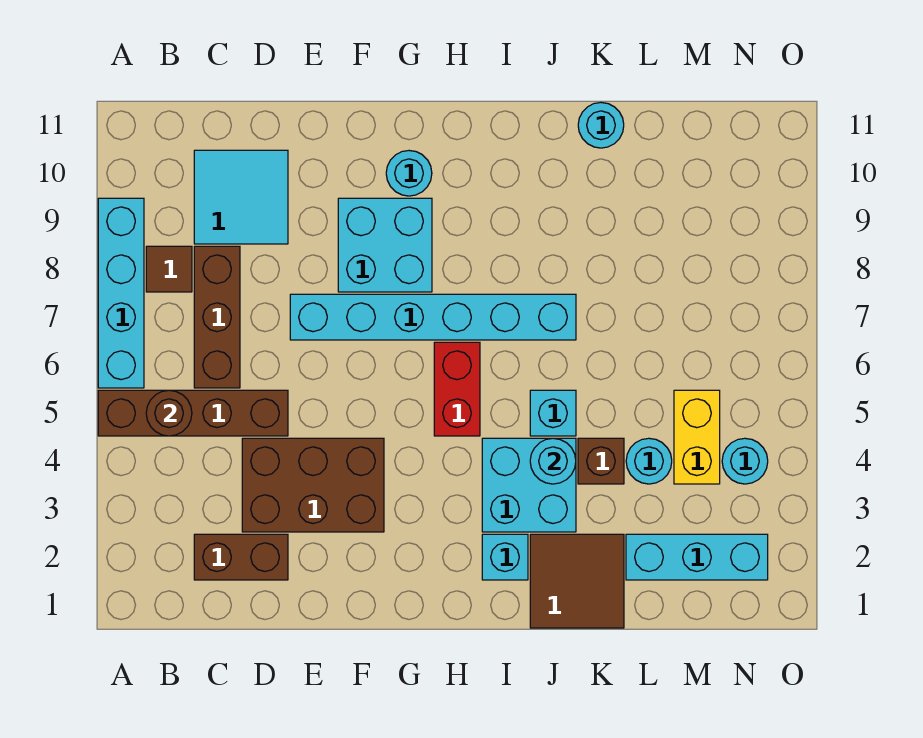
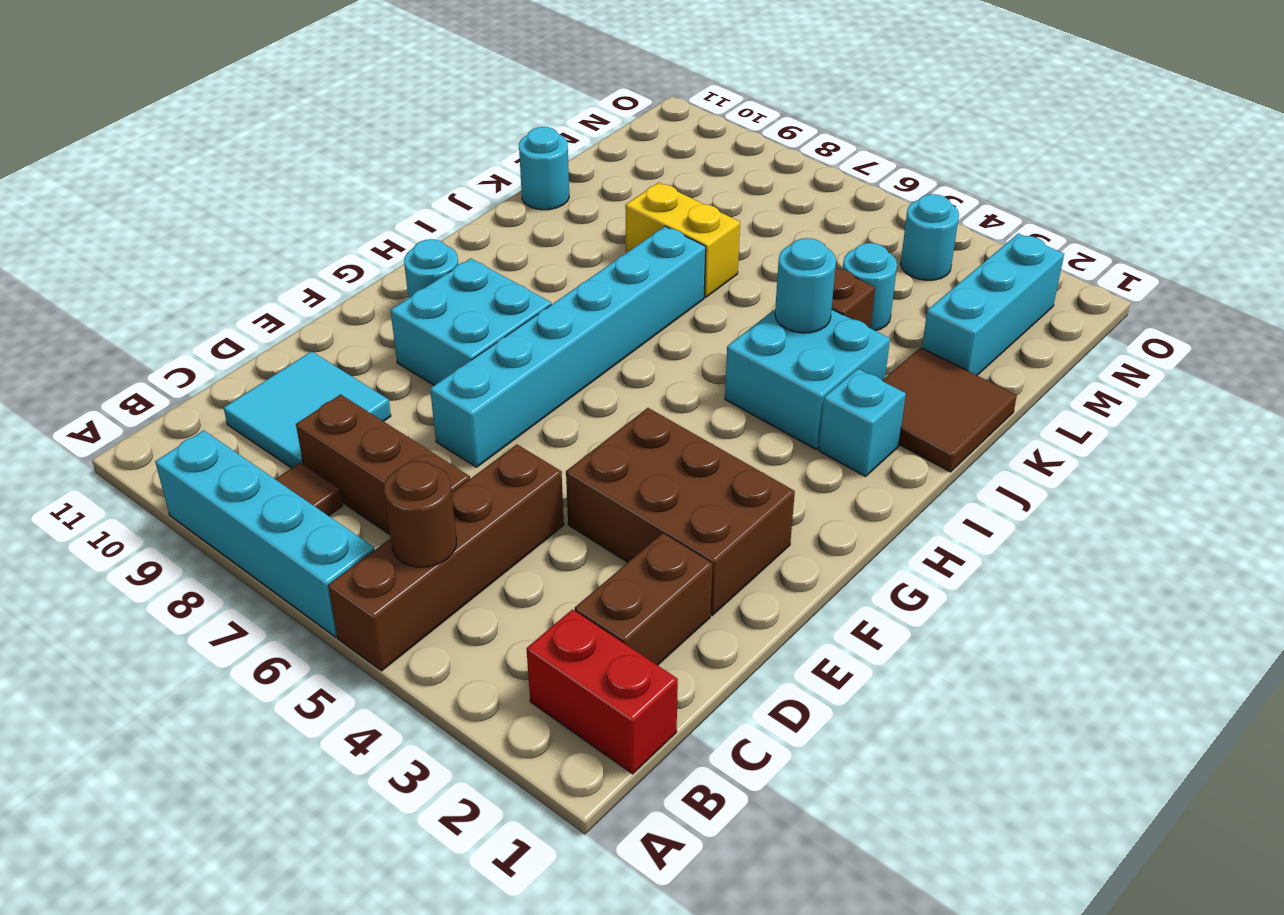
brown 2x3 brick [242,438,384,532] -> brown 2x3 brick turned to [566,408,795,615]
red 1x2 brick [434,342,480,436] -> red 1x2 brick moved to [526,610,678,774]
cyan 1x1 brick [530,390,576,436] -> none
yellow 1x2 brick [674,390,720,484] -> yellow 1x2 brick moved to [625,182,740,297]

